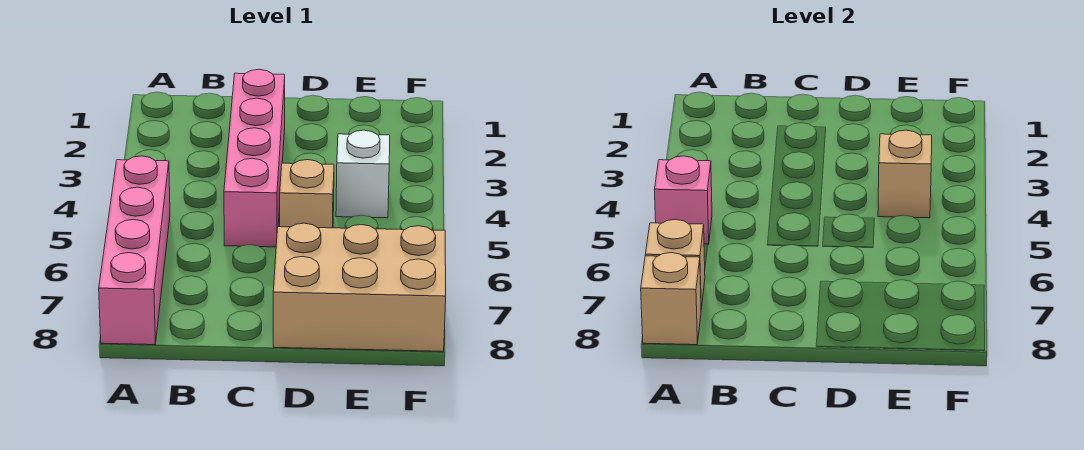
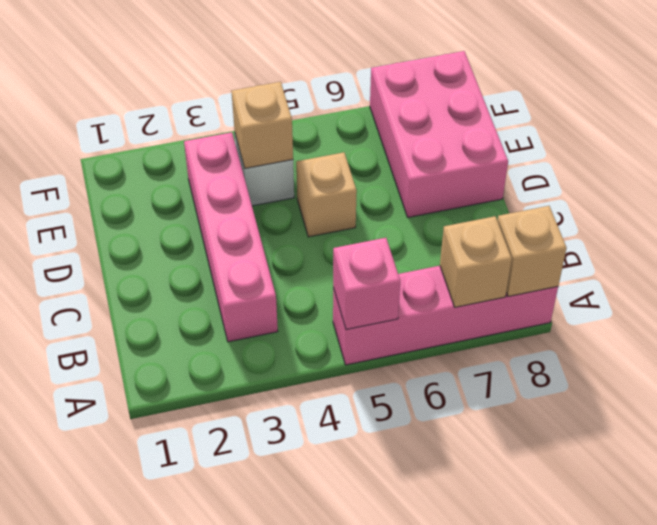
pink 1x4 brick [224,69,285,247] -> pink 1x4 brick turned to [184,132,278,342]
tan 2x3 brick [273,223,446,351] -> pink 2x3 brick [370,51,508,217]

